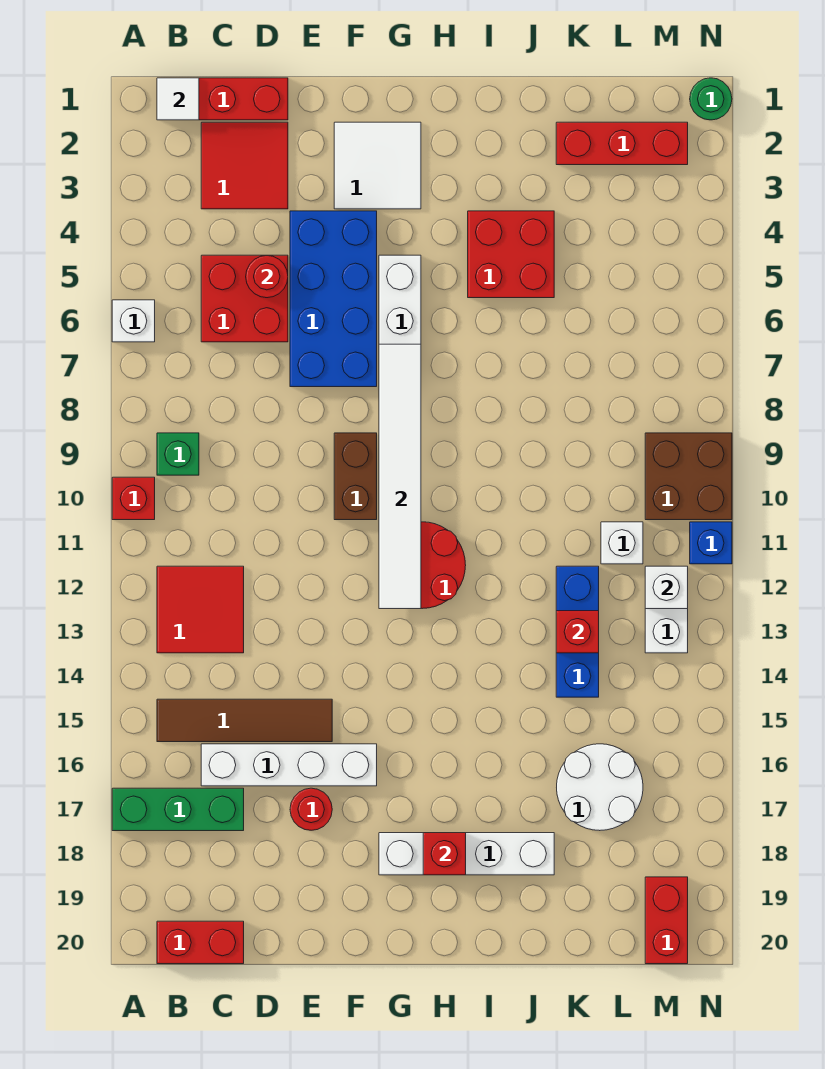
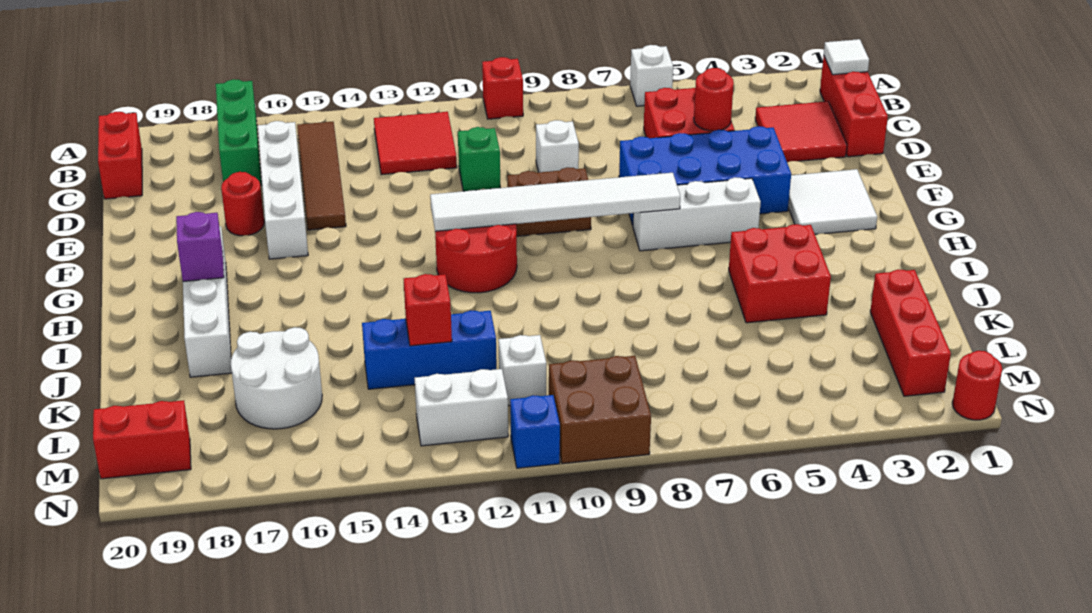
green 1x1 brick [157,433,199,475] -> green 1x1 brick moved to [458,127,500,191]
red 1x1 brick [423,833,466,875] -> purple 1x1 brick [176,212,224,281]
white 1x1 brick [645,566,688,609] -> white 1x1 brick moved to [536,120,579,172]
green 1x1 round brick [690,78,732,120] -> red 1x1 round brick [952,351,1002,420]

